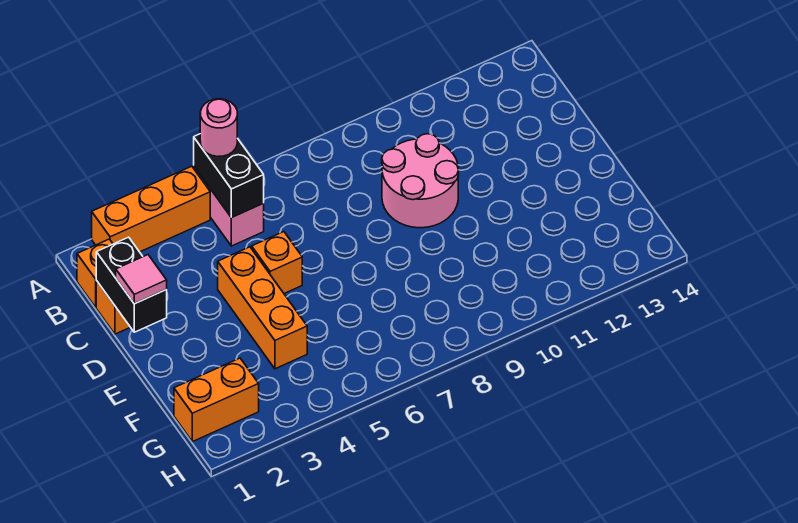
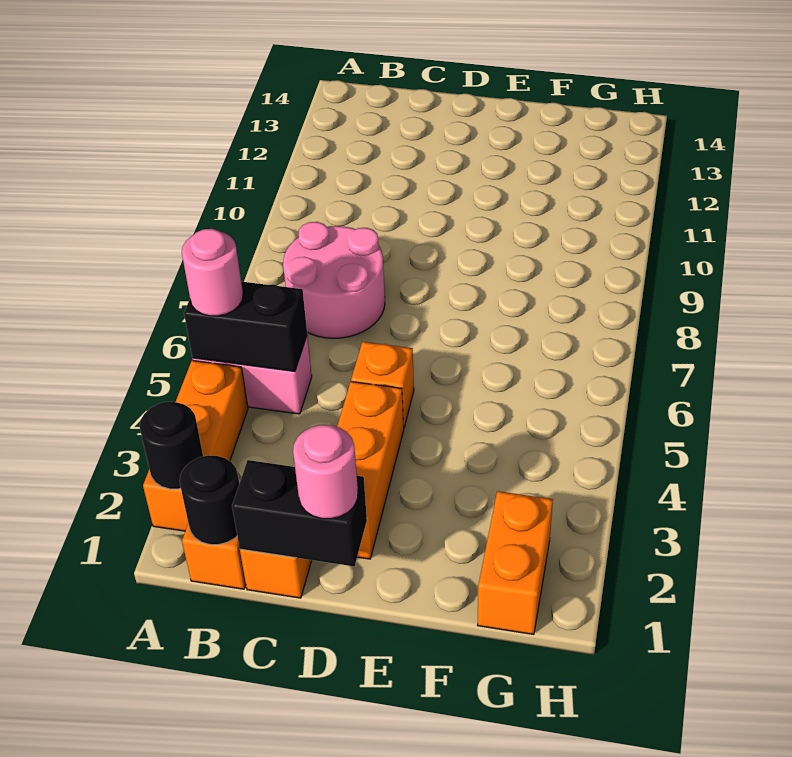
none -> black 1x1 round brick [139,402,203,489]
none -> black 1x1 round brick [179,455,239,545]
pink 2x2 round brick [382,134,459,228] -> pink 2x2 round brick moved to [283,222,385,338]
pink 1x1 tile [116,255,167,304] -> pink 1x1 round brick [293,425,358,519]
orange 1x3 brick [218,247,307,369] -> orange 1x3 brick turned to [337,382,404,559]

